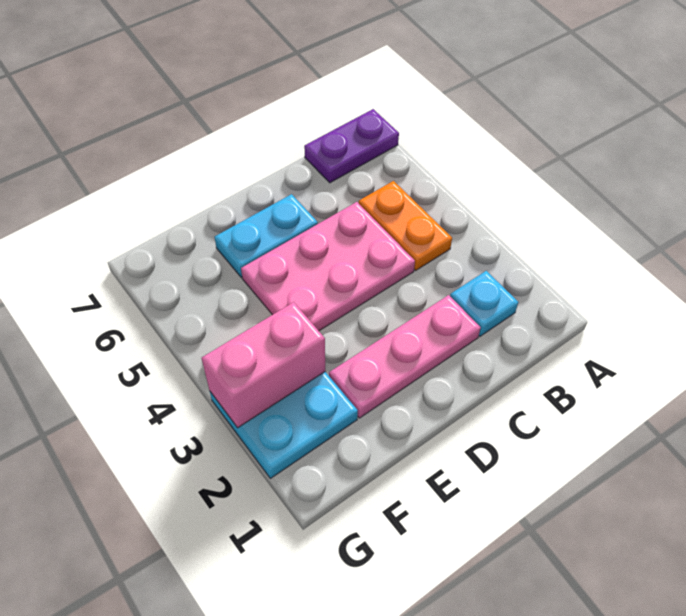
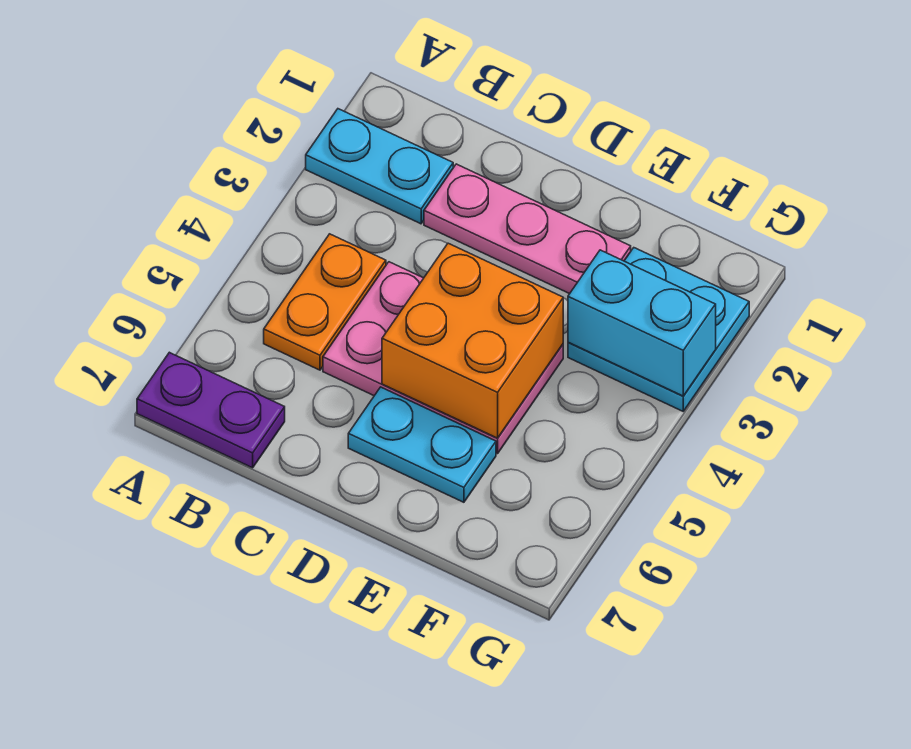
cyan 1x1 plate [450,271,518,336] -> cyan 1x2 plate [306,109,453,224]
none -> orange 2x2 brick [382,243,563,438]
pink 1x2 brick [202,302,325,428] -> cyan 1x2 brick [568,250,716,396]

